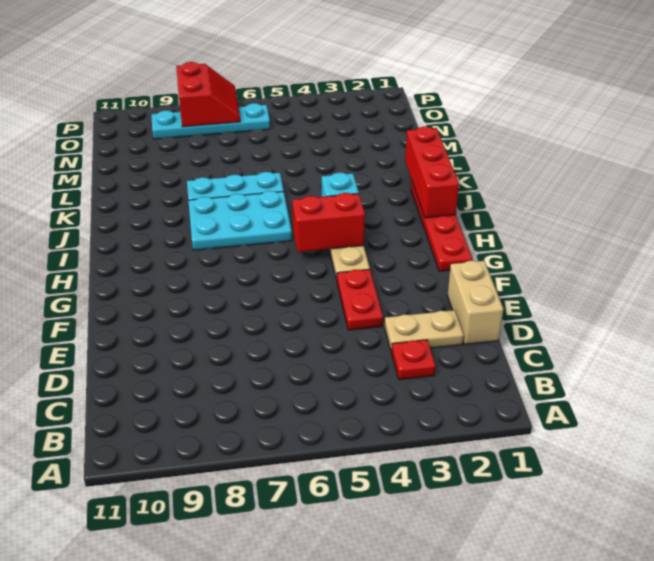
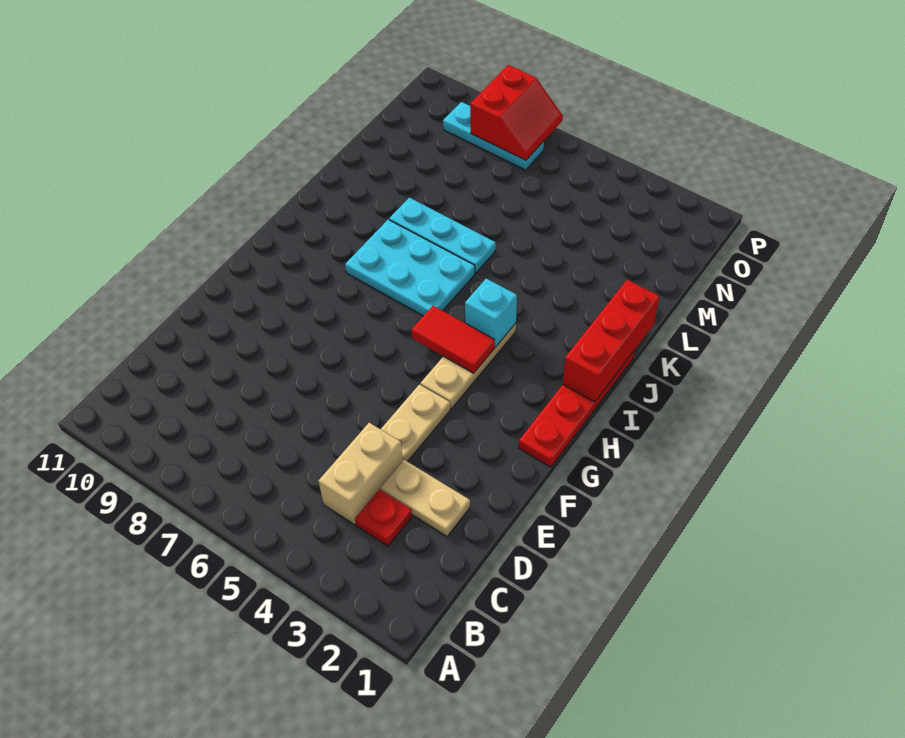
tan 1x2 brick [447,261,503,344] -> tan 1x2 brick moved to [318,423,403,525]
red 1x2 plate [337,269,383,330] -> tan 1x2 plate [381,384,450,462]
red 1x2 brick [293,193,365,252] -> red 1x2 tile [411,306,495,373]
cyan 1x4 plate [151,103,270,139] -> cyan 1x3 plate [443,102,544,170]

